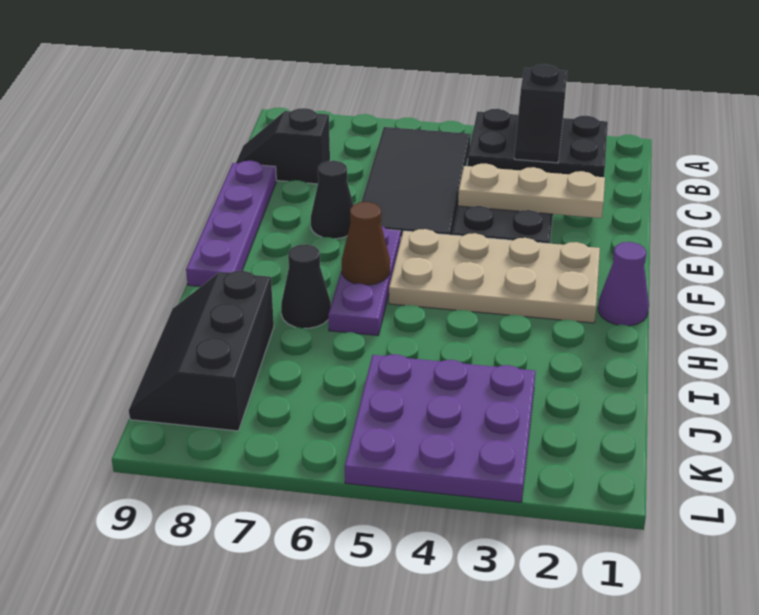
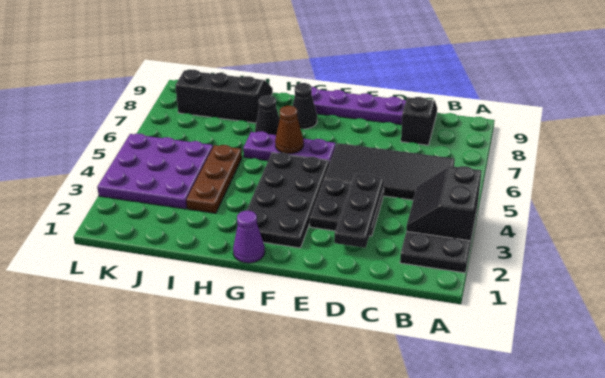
black 1x2 slope [514,64,567,163] -> black 2x2 slope [406,166,481,241]
tan 1x3 plate [458,164,605,218] -> black 1x3 plate [334,174,384,248]
black 1x1 cone [311,161,353,239] -> black 1x1 cone moved to [293,83,317,129]
tan 2x4 plate [389,229,600,323] -> black 2x4 plate [246,153,329,248]
none -> brown 1x3 plate [186,145,242,213]

